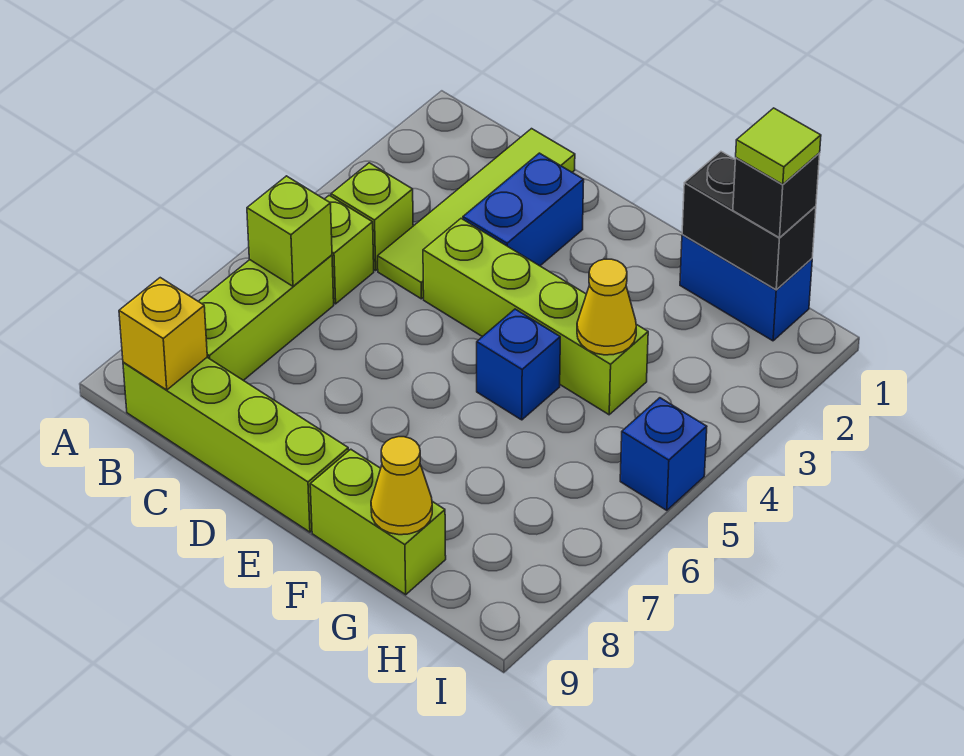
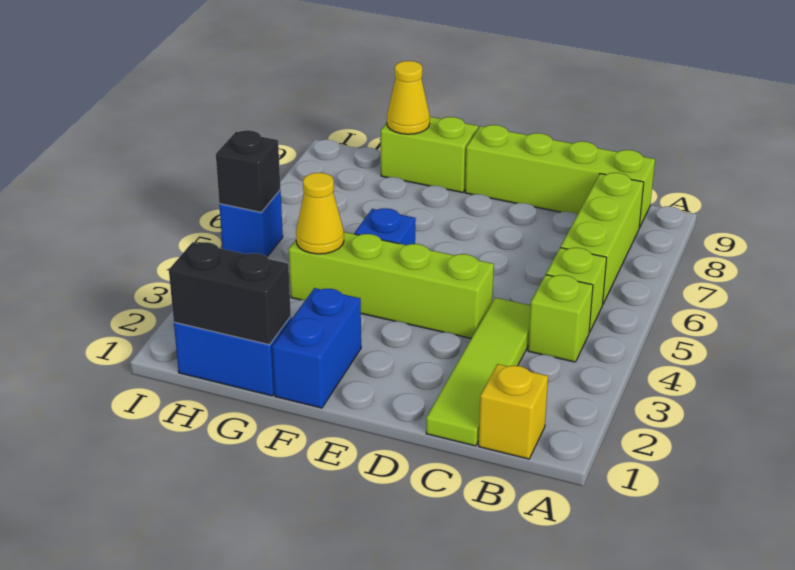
lime 1x1 brick [247,176,332,286] -> none
yellow 1x1 brick [119,278,207,390] -> yellow 1x1 brick moved to [479,364,548,459]
blue 1x2 brick [463,153,584,266] -> blue 1x2 brick moved to [272,288,361,408]
black 1x1 brick [733,153,820,238] -> black 1x1 brick moved to [216,130,280,212]
lime 1x1 tile [736,108,821,184] -> none

